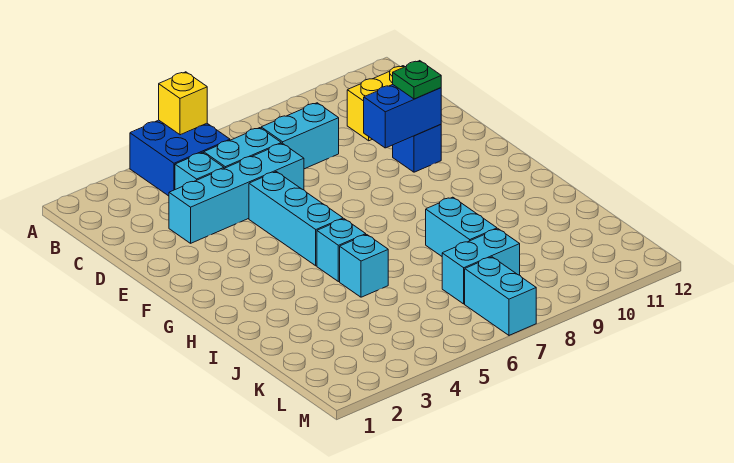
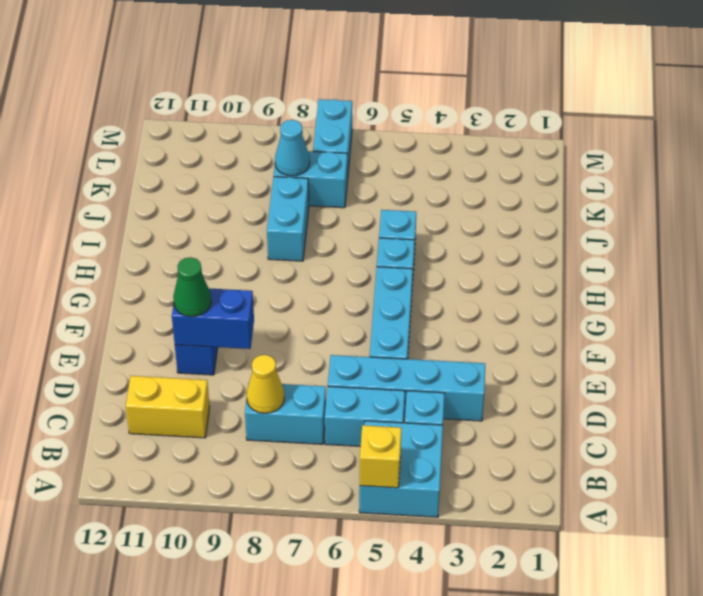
blue 2x2 brick [130,120,230,196] -> cyan 2x2 brick [359,421,443,517]
none -> yellow 1x1 cone [246,355,284,413]
green 1x1 plate [393,61,441,99] -> green 1x1 cone [173,257,211,317]
none -> cyan 1x1 cone [275,120,310,176]

